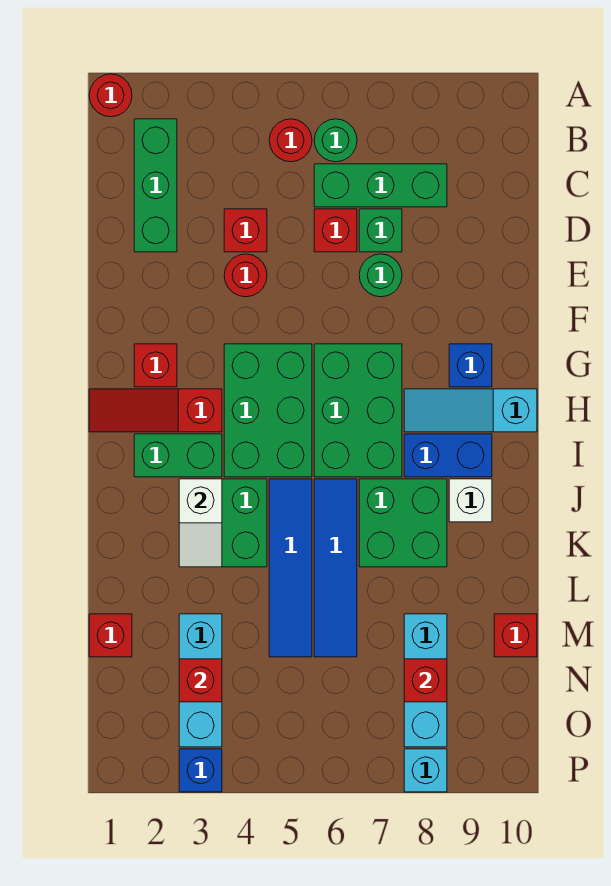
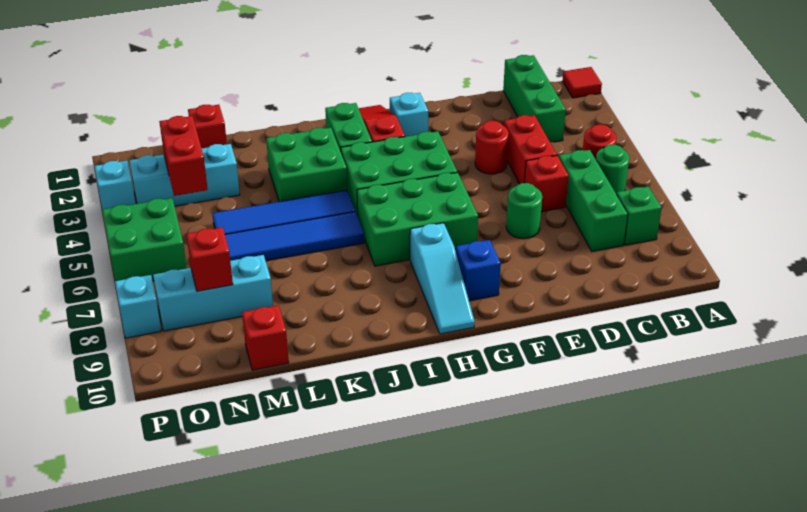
red 1x1 round brick [89,74,132,117] -> red 1x1 tile [562,67,602,98]
green 1x3 brick [134,119,177,252] -> green 1x3 brick turned to [503,55,566,142]
red 1x1 brick [224,209,267,252] -> red 1x2 brick [504,115,557,184]
green 1x1 brick [359,209,402,252] -> green 1x1 brick moved to [617,187,662,245]
red 1x1 brick [134,344,177,387] -> cyan 1x1 brick [390,93,428,137]
cyan 1x3 slope [404,389,537,432] -> cyan 1x3 slope turned to [410,223,475,334]
blue 1x2 brick [404,434,492,477] -> none
white 1x2 slope [179,479,222,567] -> none
green 2x2 brick [359,479,447,567] -> green 2x2 brick moved to [102,198,187,281]
white 1x1 brick [449,479,492,522] -> none
red 1x1 brick [179,659,222,702] -> red 1x2 brick [159,116,208,196]
blue 1x1 brick [179,749,222,792] -> cyan 1x1 brick [94,161,136,209]

